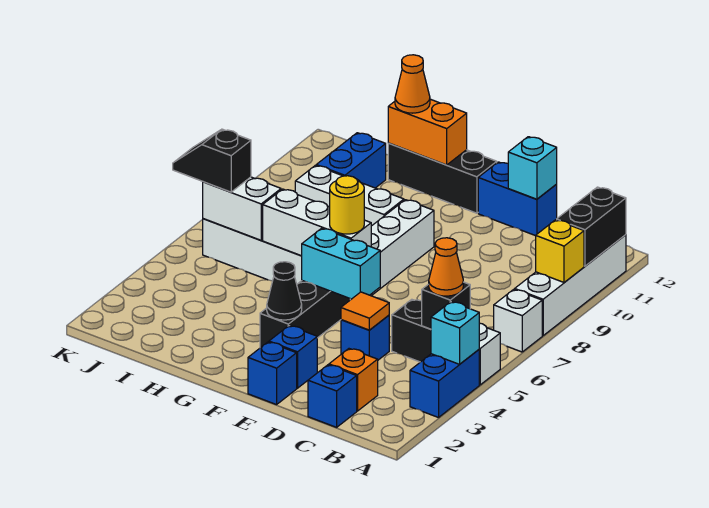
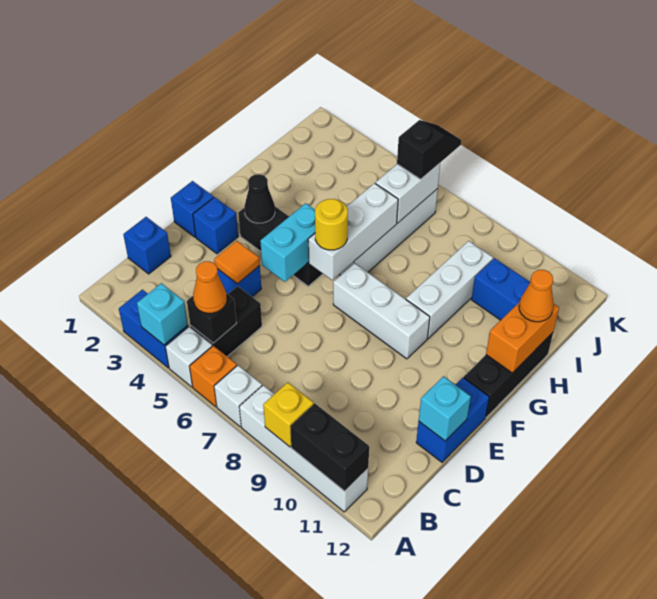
orange 1x1 brick [329,349,378,411] -> orange 1x1 brick moved to [190,346,237,407]

